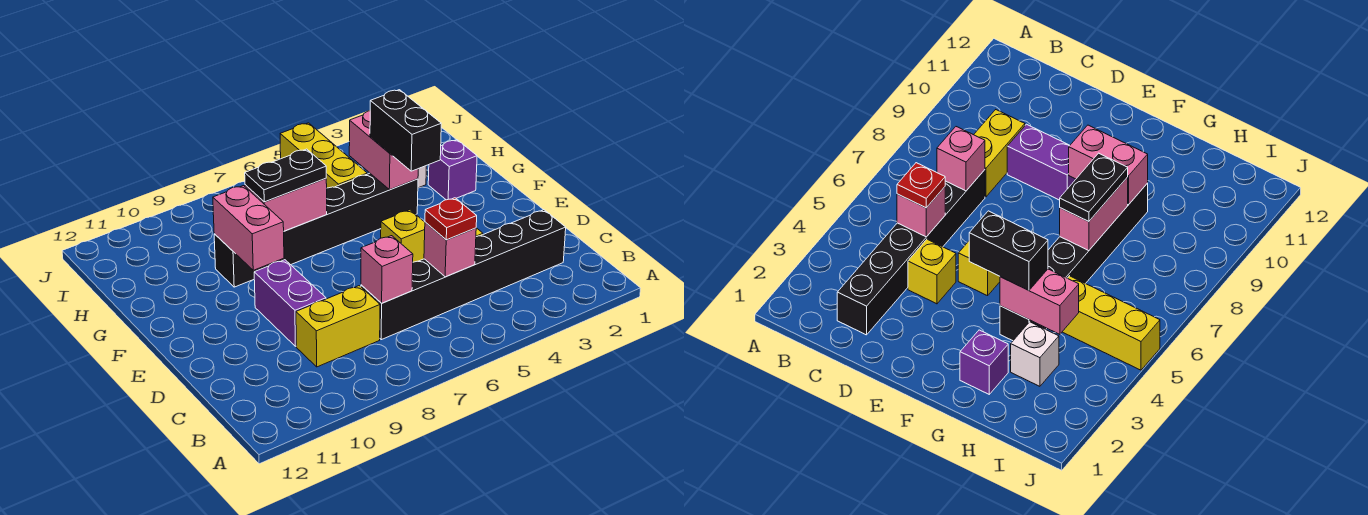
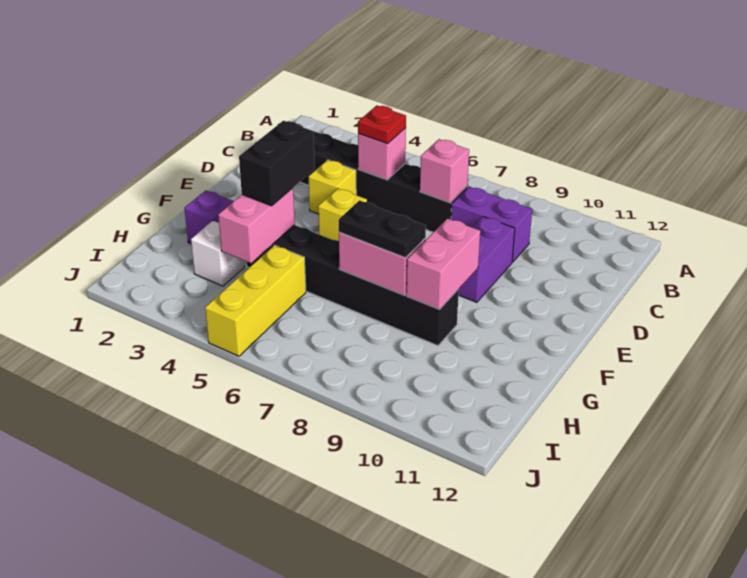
yellow 1x2 brick [296,286,380,367] -> purple 1x2 brick [451,187,532,262]

